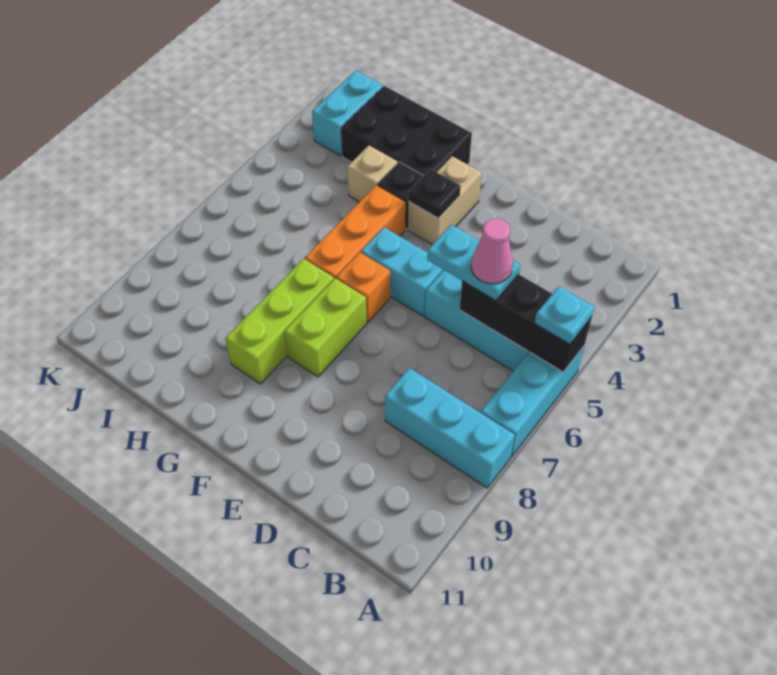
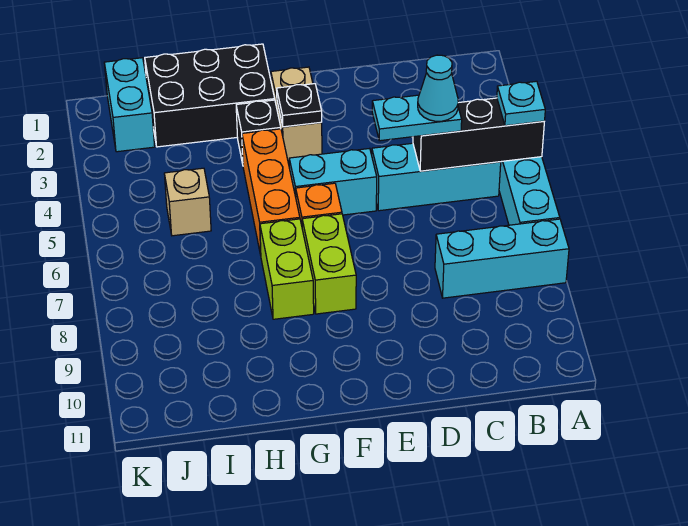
pink 1x1 cone [471,218,513,284] -> cyan 1x1 cone [418,55,458,121]
lime 1x3 brick [225,259,334,384] -> lime 1x2 brick [260,219,314,319]
tan 1x1 brick [347,145,398,202] -> tan 1x1 brick moved to [164,168,211,236]

